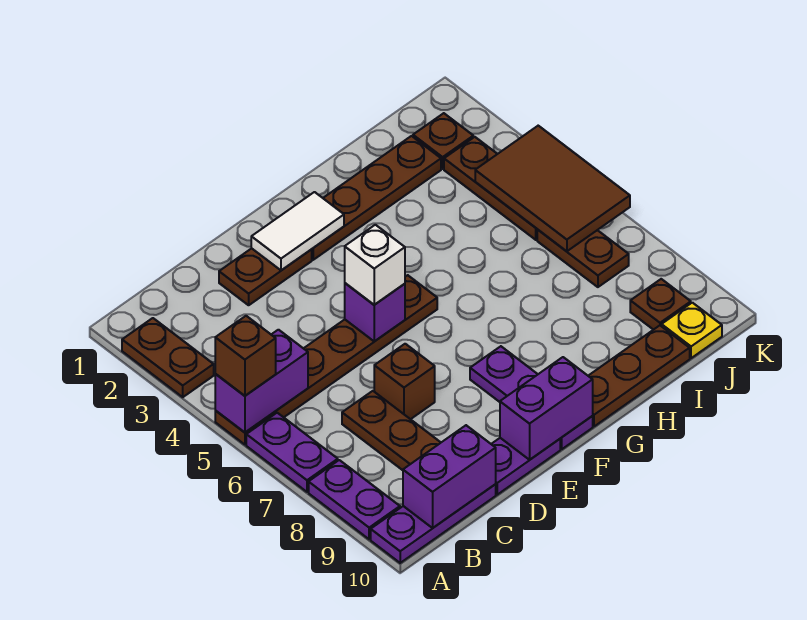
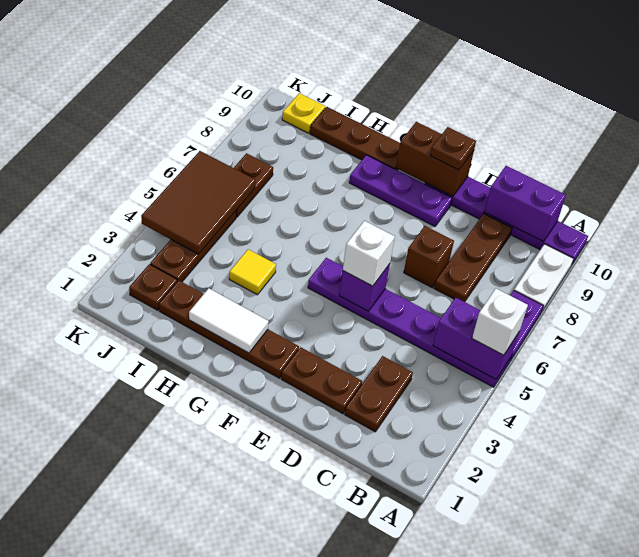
brown 1x2 plate [122,318,214,397] -> brown 1x2 plate moved to [345,356,413,432]
brown 1x6 plate [215,275,437,445] -> purple 1x6 plate [308,258,511,387]
brown 1x1 brick [215,316,276,396] -> white 1x1 brick [472,289,528,355]
purple 1x2 plate [309,460,400,539] -> white 1x2 plate [514,244,573,311]
white 1x2 tile [251,192,344,270] -> white 1x2 tile moved to [189,288,269,353]
purple 1x2 brick [500,357,593,460] -> brown 1x2 brick [396,122,474,196]
purple 1x3 plate [470,346,593,449] -> purple 1x3 plate turned to [349,155,452,226]
none -> yellow 1x1 tile [229,249,276,295]
brown 1x1 plate [630,279,691,330] -> brown 1x1 plate moved to [430,127,476,170]

